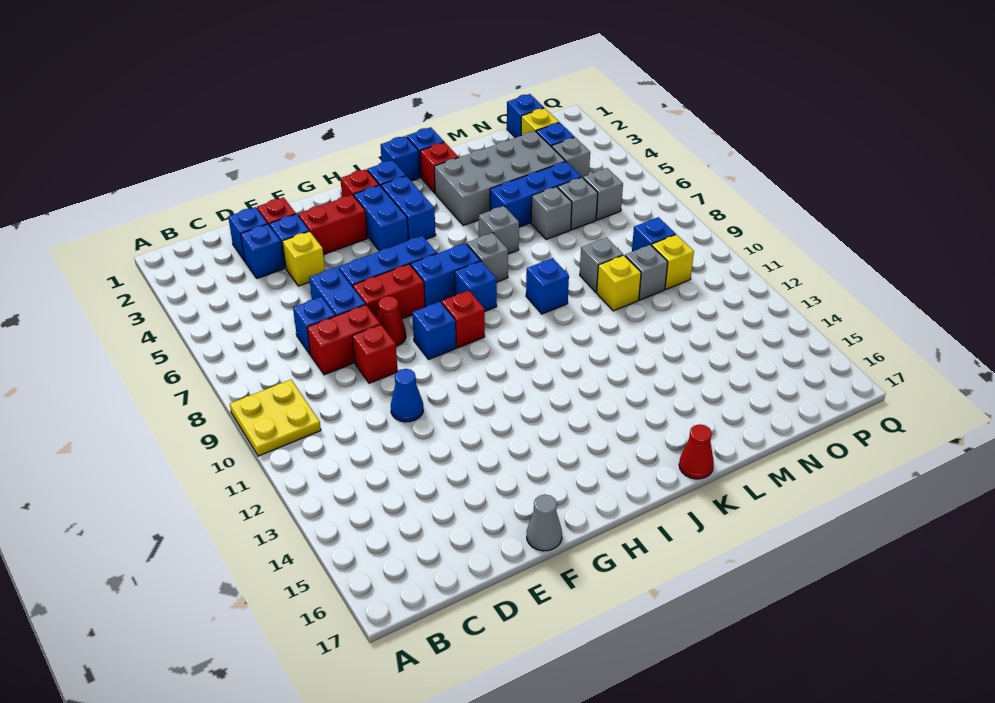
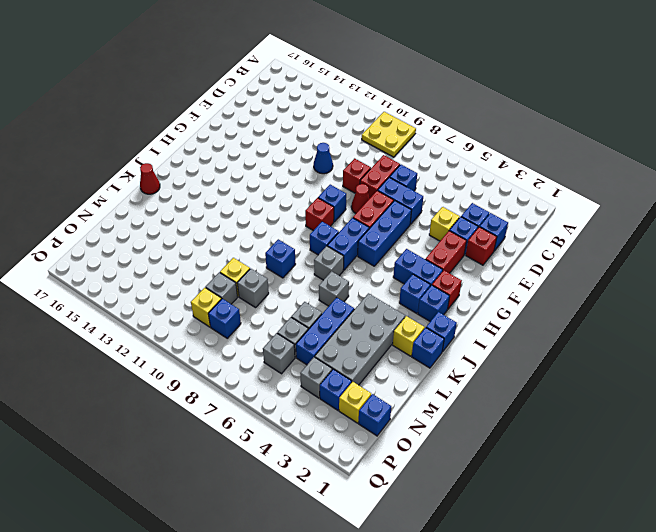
grey 1x1 cone [527,495,562,551] -> none
blue 1x2 brick [381,176,436,240] -> blue 1x1 brick [399,274,430,314]
red 1x1 brick [420,142,458,193] -> yellow 1x1 brick [393,316,425,356]

